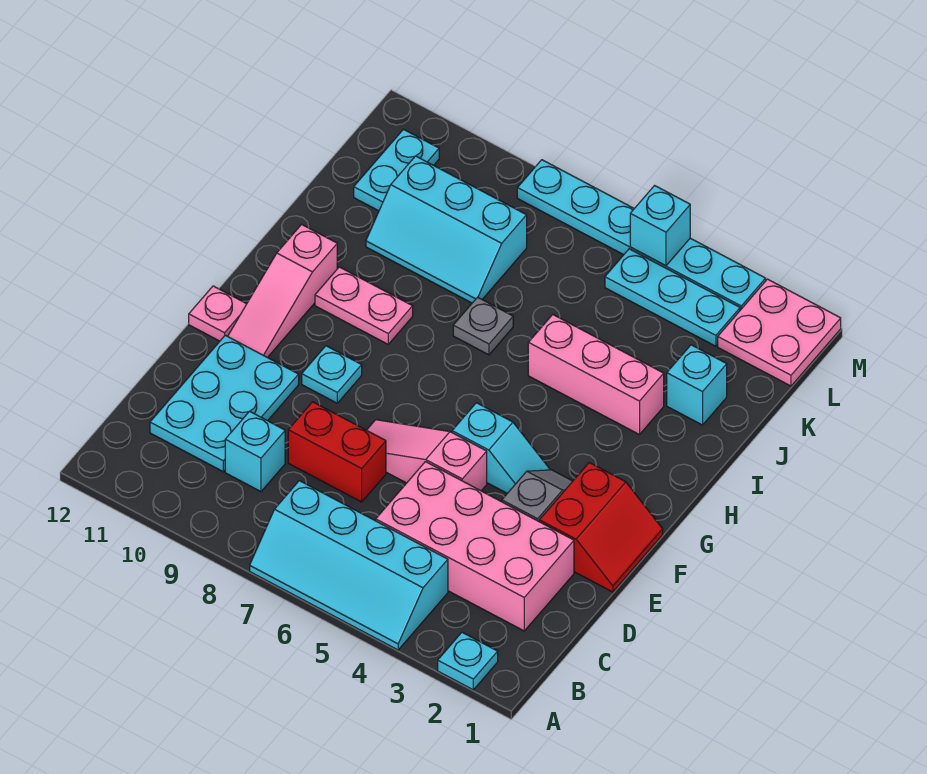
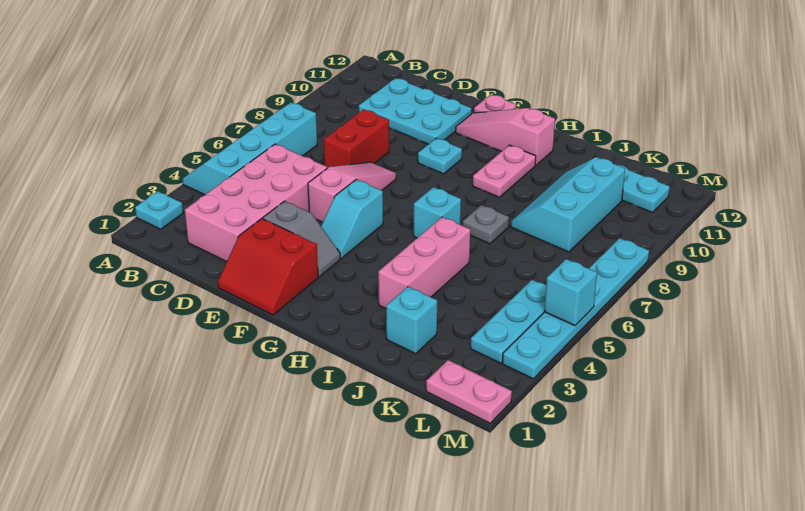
cyan 1x1 brick [225,411,285,492] -> cyan 1x1 brick moved to [414,187,461,238]
pink 2x2 plate [718,279,841,386] -> pink 1x2 plate [426,360,512,423]

